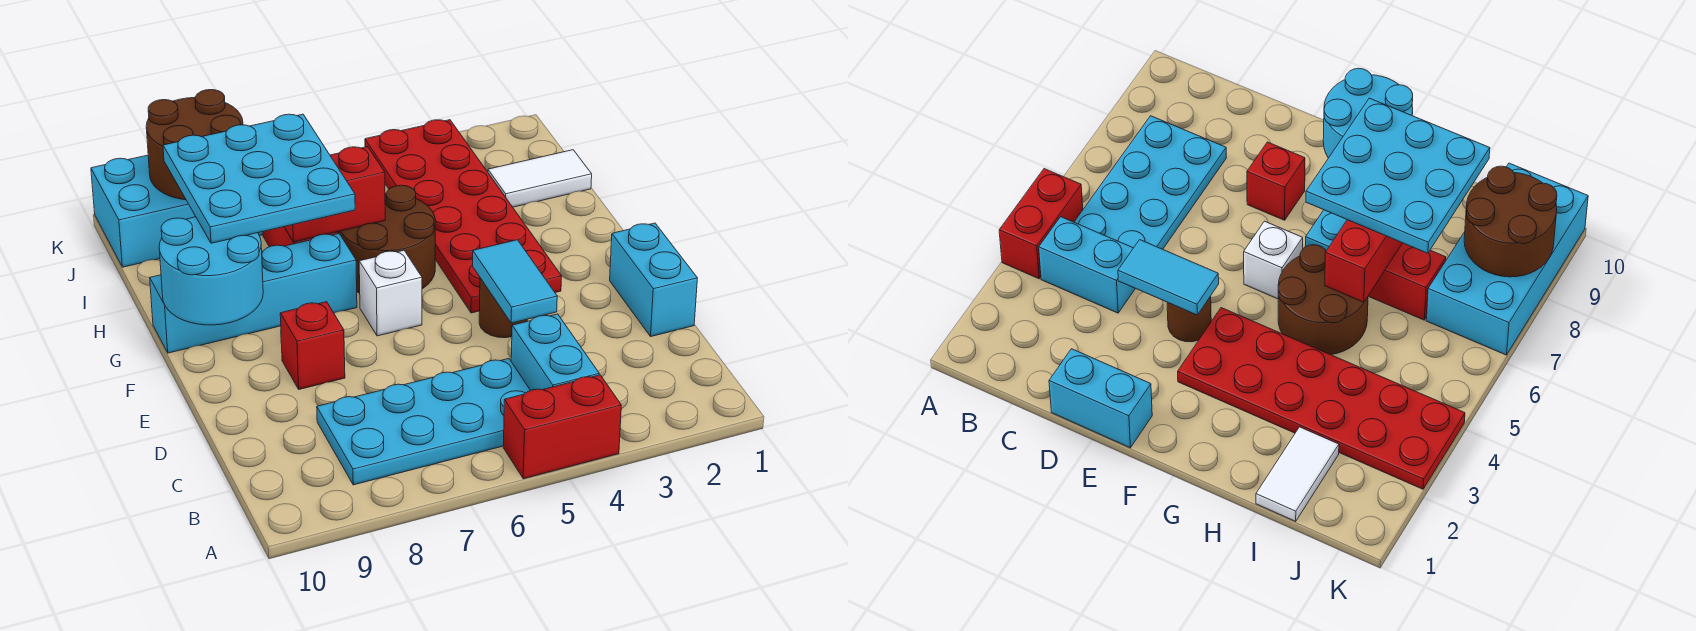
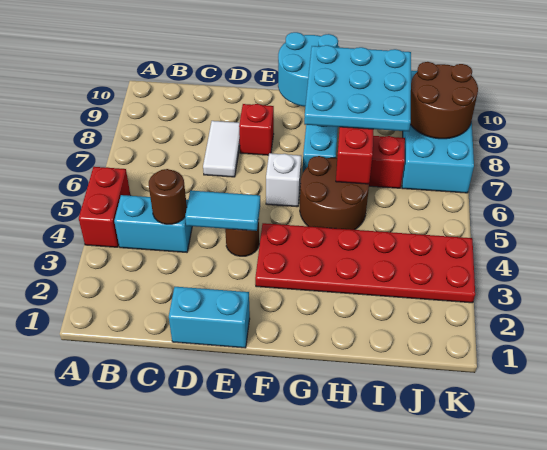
cyan 2x4 plate [317,359,530,485] -> none
none -> brown 1x1 round brick [149,169,187,224]
white 1x2 tile [488,150,592,207] -> white 1x2 tile moved to [203,121,240,177]

